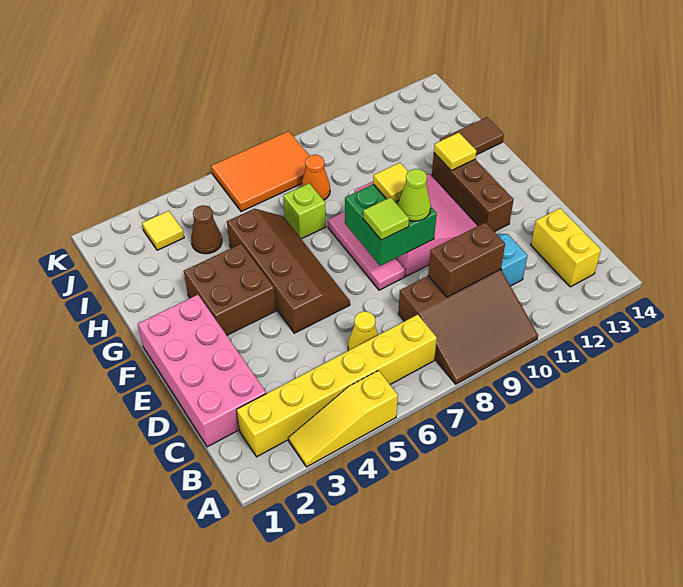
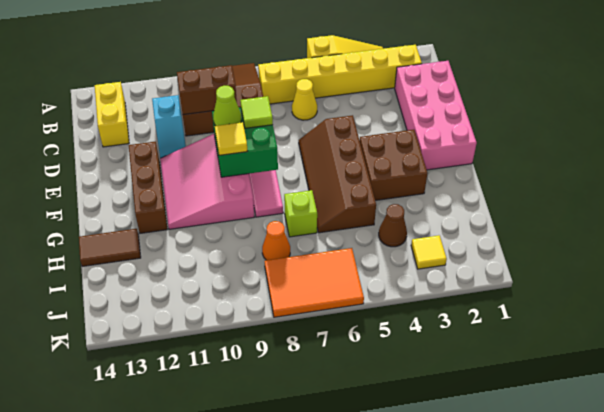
yellow 1x1 tile [434,133,477,171] -> none

